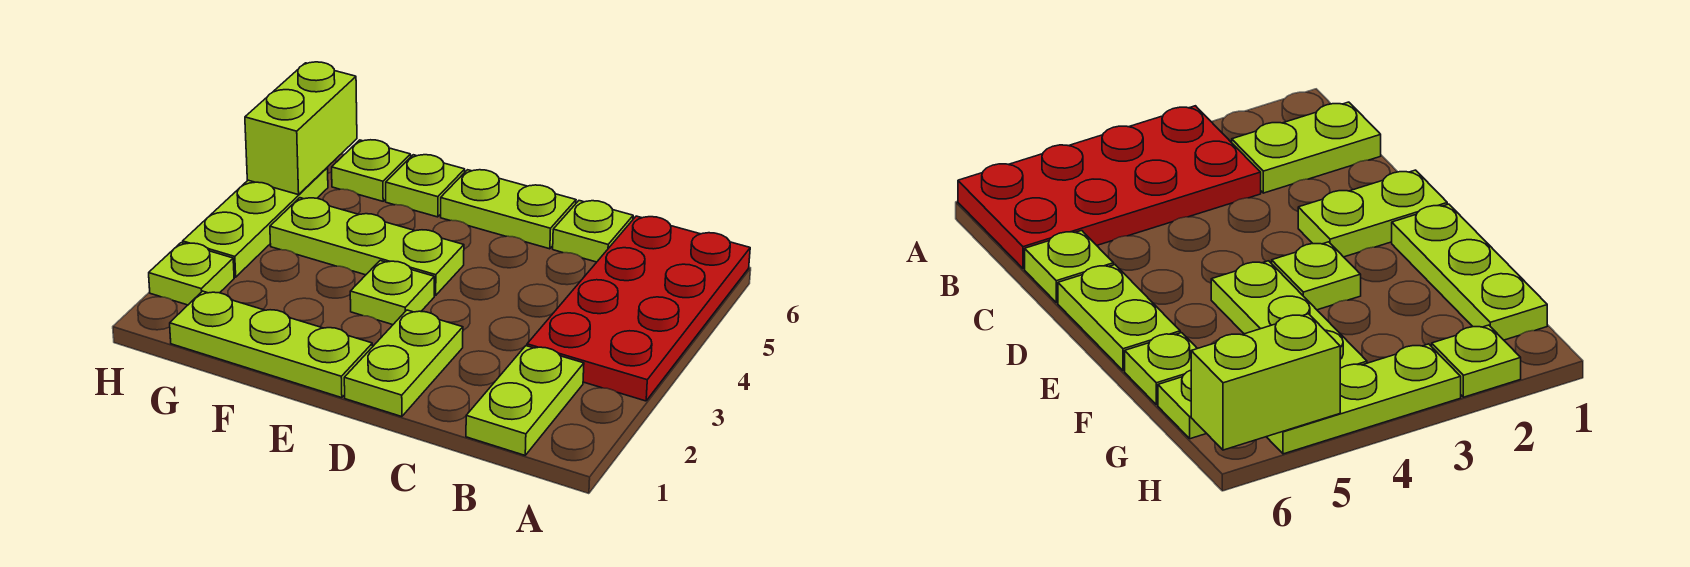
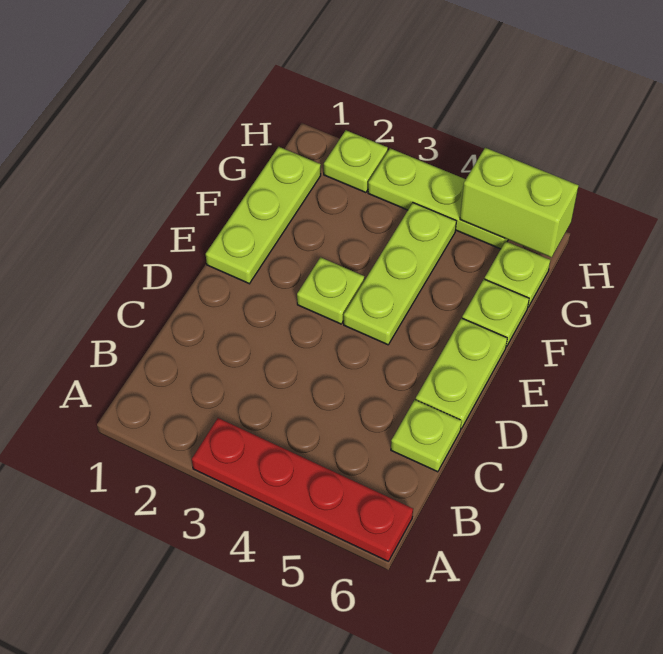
red 2x4 plate [527,216,750,401] -> red 1x4 plate [192,418,413,561]
lime 1x2 plate [466,346,584,455] -> none
lime 1x2 plate [344,310,463,417] -> none

